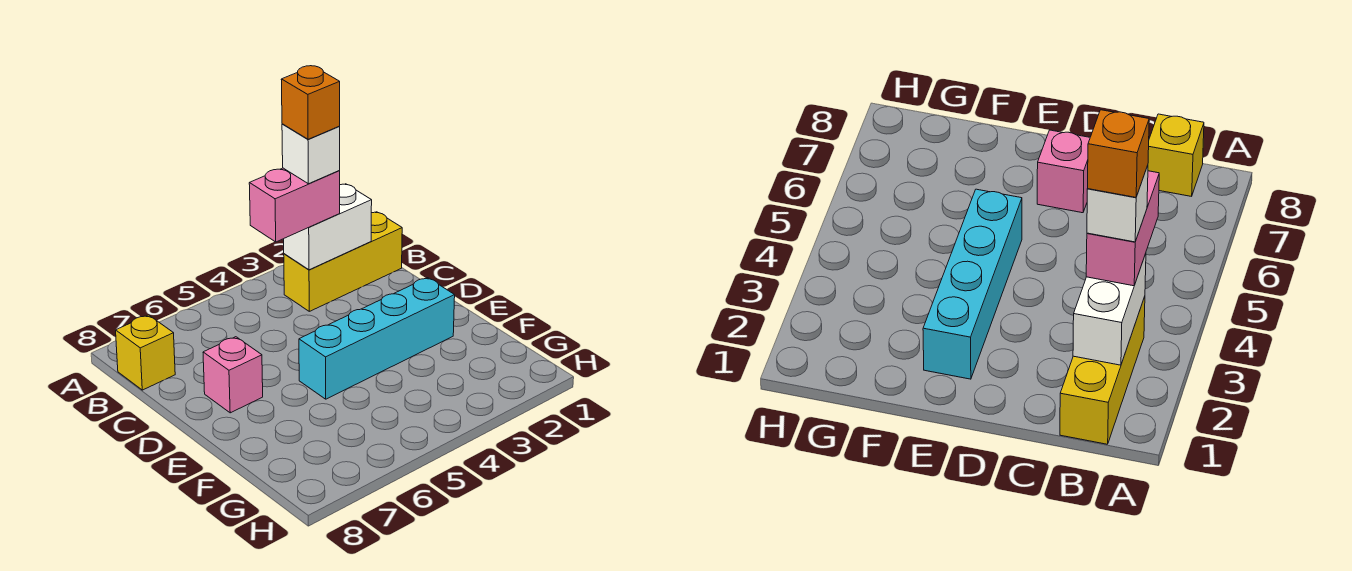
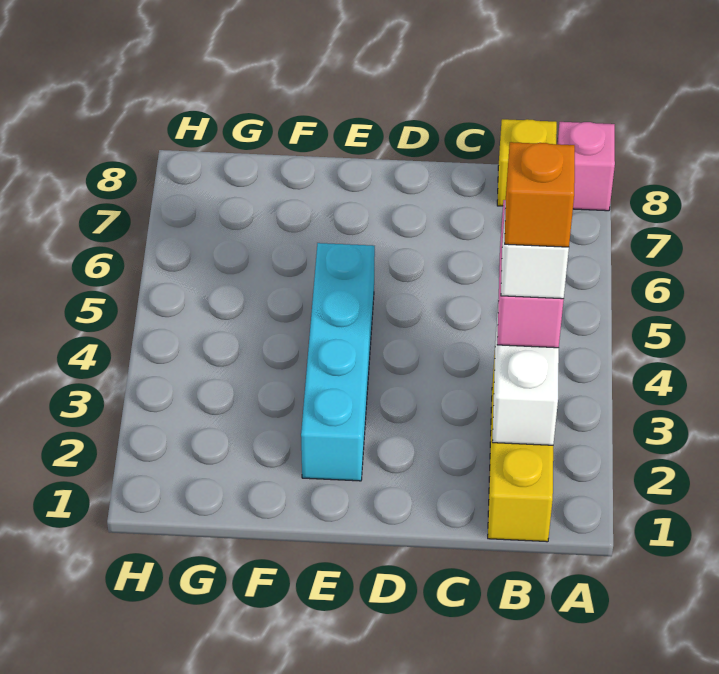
pink 1x1 brick [203,337,263,413] -> pink 1x1 brick moved to [557,122,615,211]

